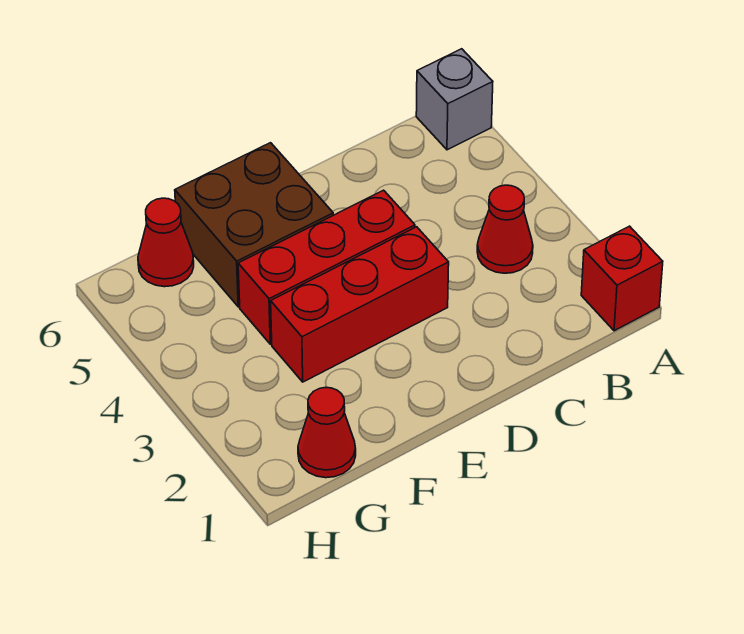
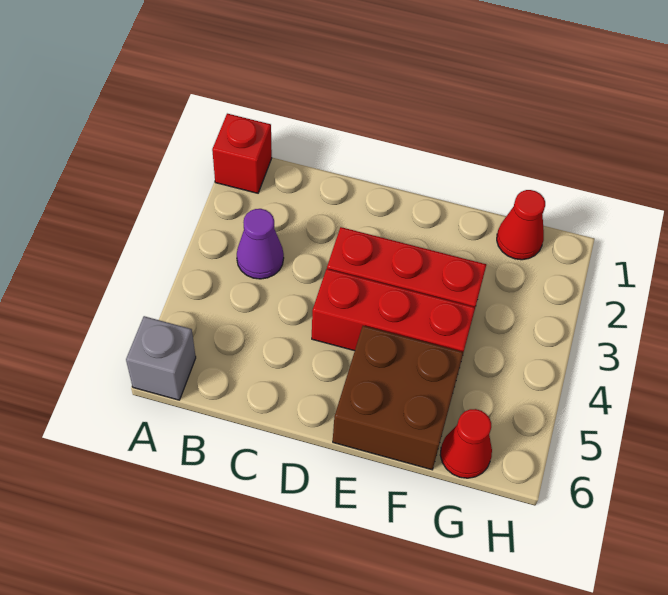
red 1x1 cone [477,185,533,273] -> purple 1x1 cone [237,209,284,279]

